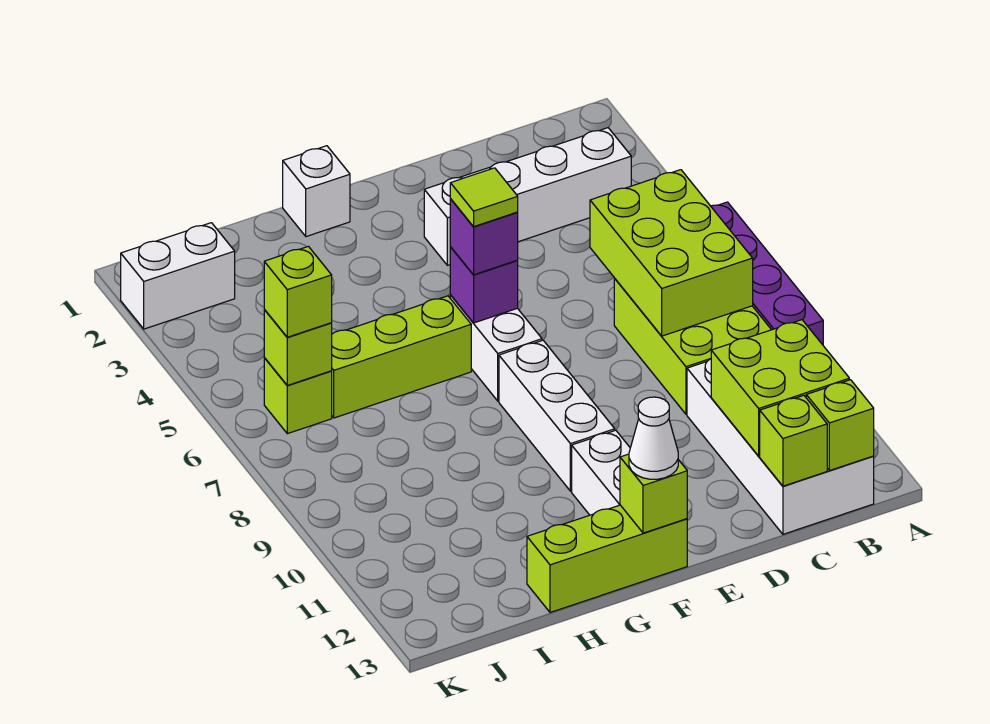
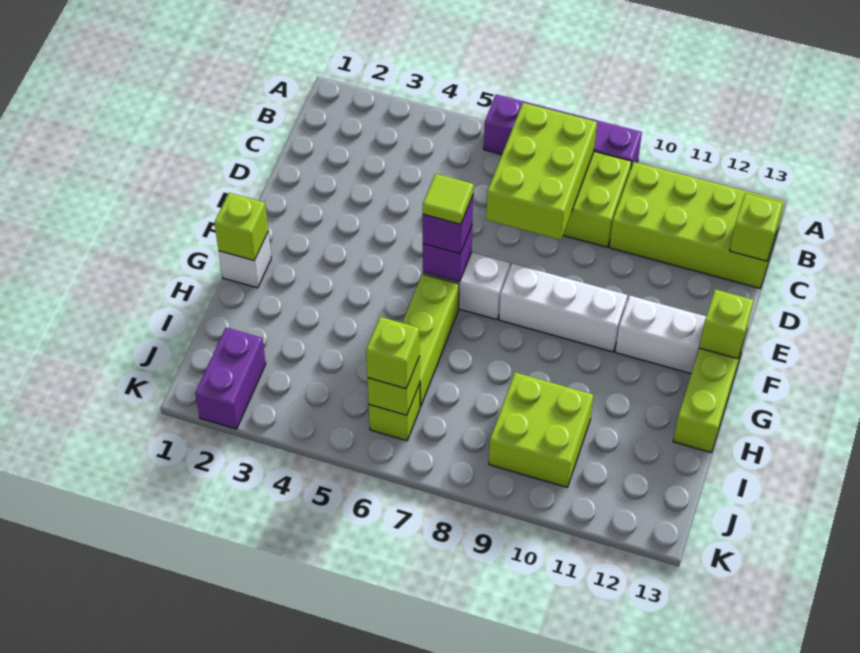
white 1x4 brick [424,128,631,265] -> none
lime 2x3 brick [590,170,753,336] -> lime 2x3 brick turned to [486,103,597,240]
white 2x4 brick [687,359,874,534] -> lime 2x4 brick [609,162,785,288]
lime 2x2 brick [711,320,849,456] -> lime 2x2 brick moved to [489,372,593,487]
lime 1x1 brick [806,380,874,471] -> lime 1x1 brick moved to [214,193,268,260]
white 1x1 cone [629,397,678,479] -> none
white 1x2 brick [121,223,235,329] -> purple 1x2 brick [195,328,266,429]

